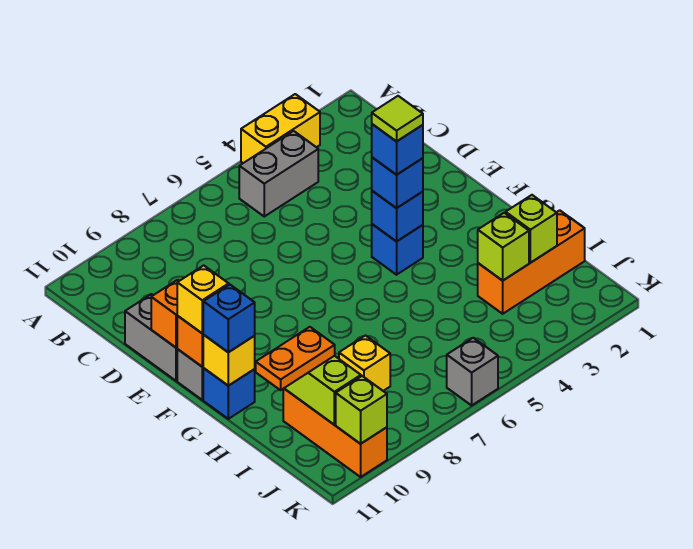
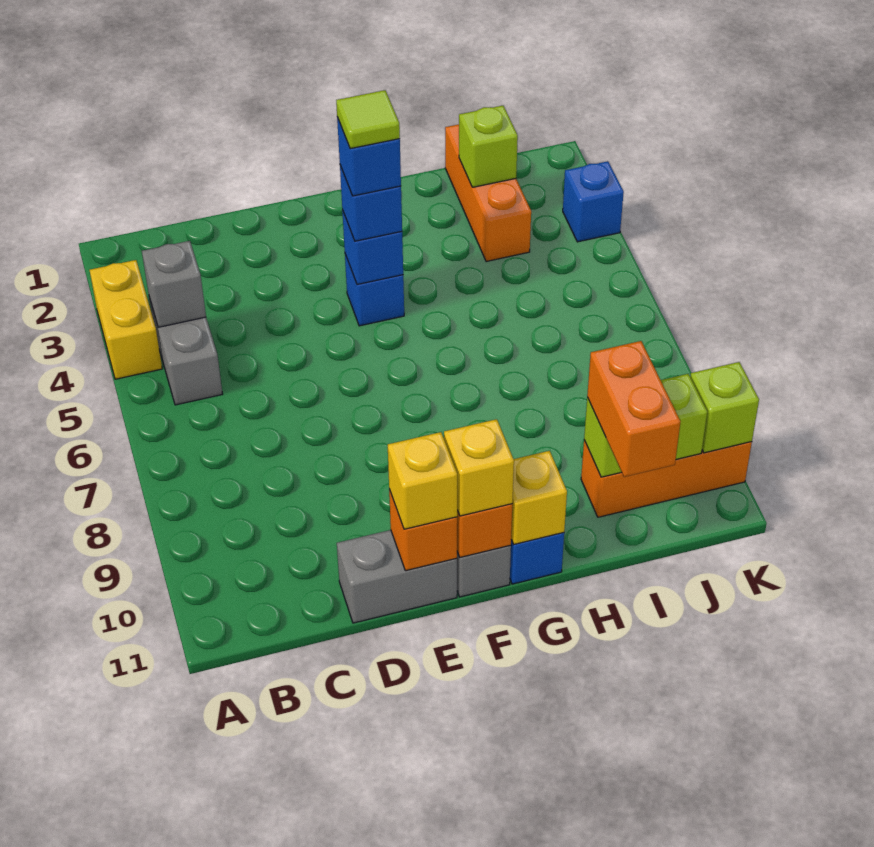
blue 1x1 brick [203,285,255,352] -> blue 1x1 brick moved to [563,161,624,242]
lime 1x1 brick [478,213,529,281] -> none
yellow 1x1 brick [339,336,390,391] -> yellow 1x1 brick moved to [388,432,457,529]
orange 1x2 plate [256,327,335,390] -> orange 1x2 brick [587,341,681,477]
grey 1x1 brick [447,338,498,405] -> grey 1x1 brick moved to [142,241,206,327]

